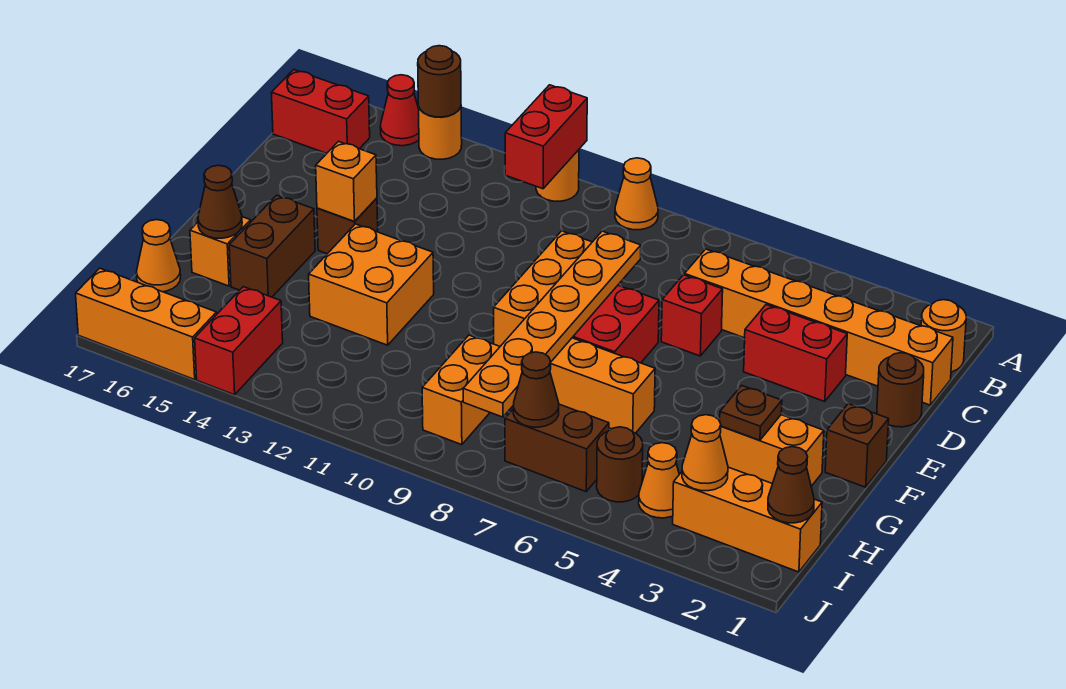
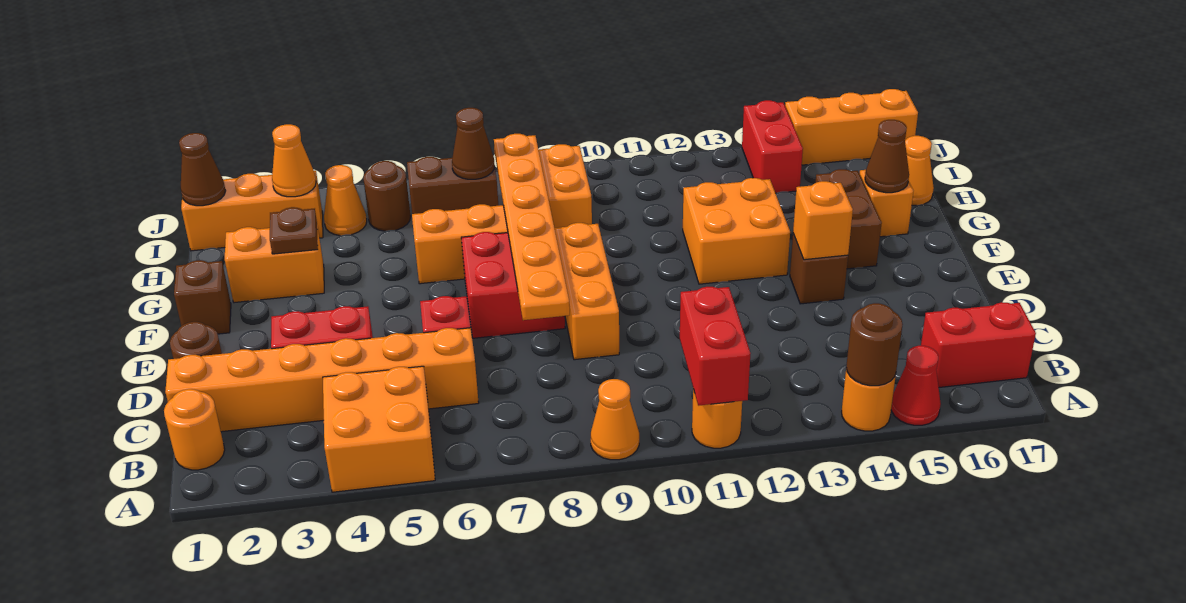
none -> orange 2x2 brick [323,366,435,492]

